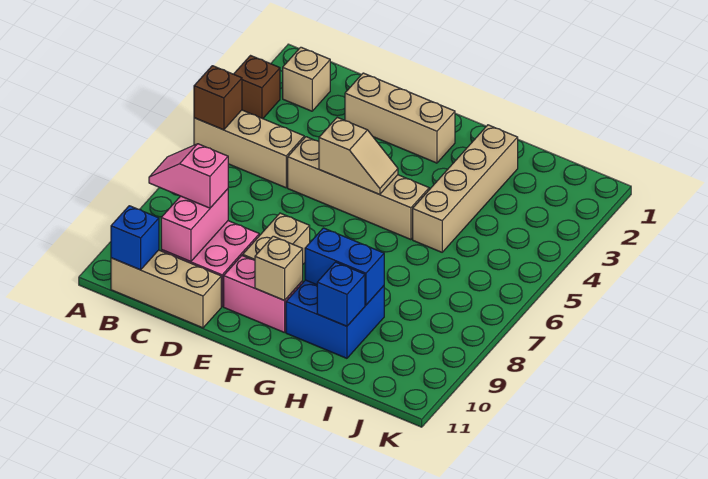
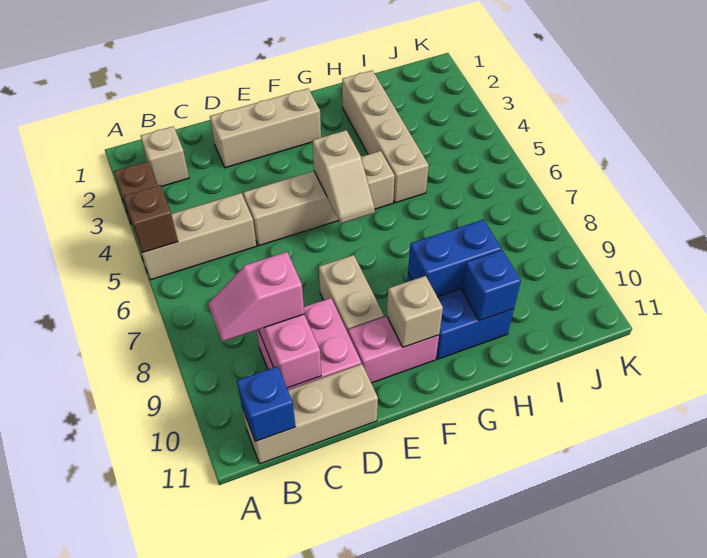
tan 1x2 slope [319,117,398,195] -> tan 1x2 slope turned to [312,130,375,223]

